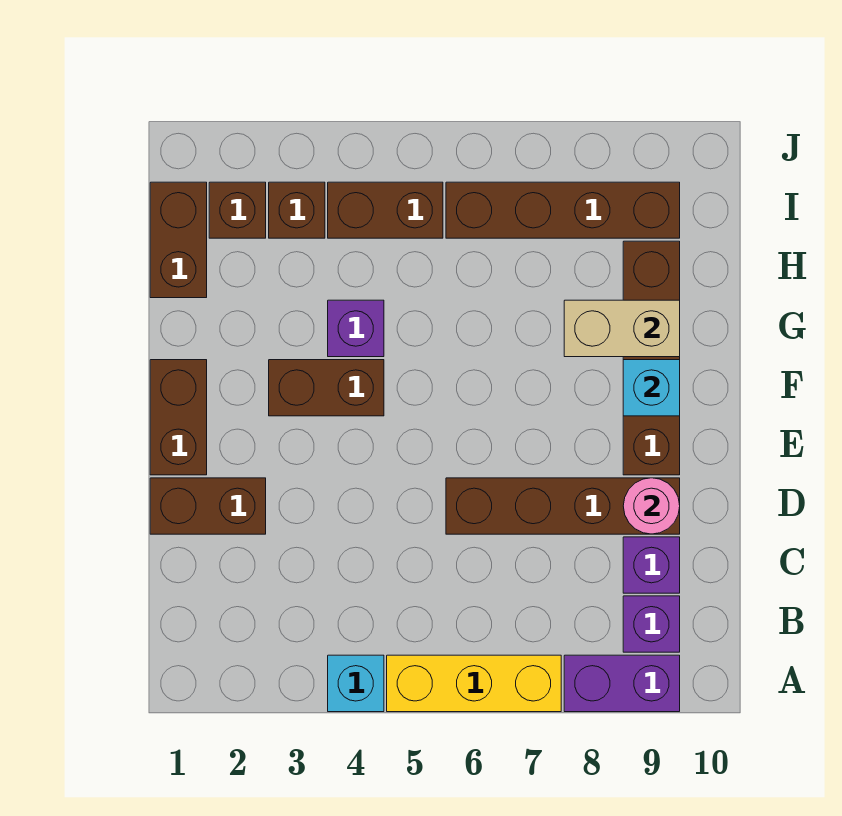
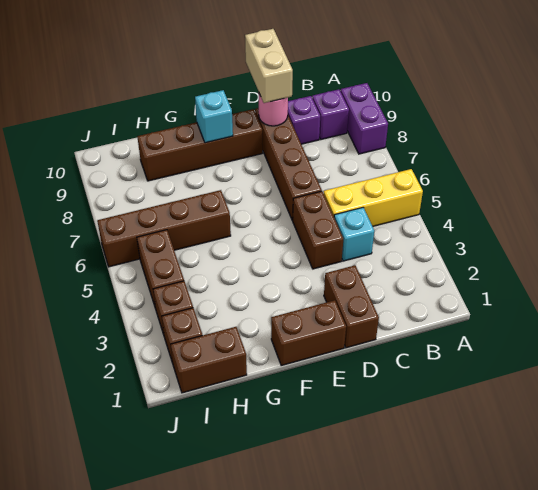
cyan 1x1 brick [328,655,384,712] -> cyan 1x1 brick moved to [334,208,374,261]
yellow 1x3 brick [387,655,561,712] -> yellow 1x3 brick turned to [324,169,423,226]
brown 1x2 brick [269,360,384,416] -> brown 1x2 brick moved to [292,191,343,269]
purple 1x1 brick [328,300,384,357] -> none
tan 1x2 brick [564,300,680,357] -> tan 1x2 brick moved to [245,29,293,103]
brown 1x4 brick [446,182,680,238] -> brown 1x4 brick turned to [97,190,231,267]

